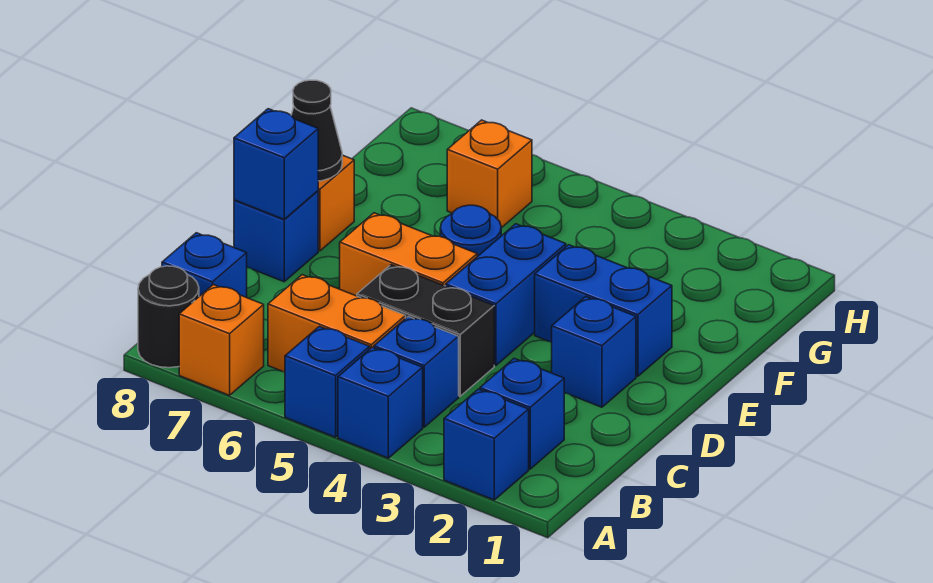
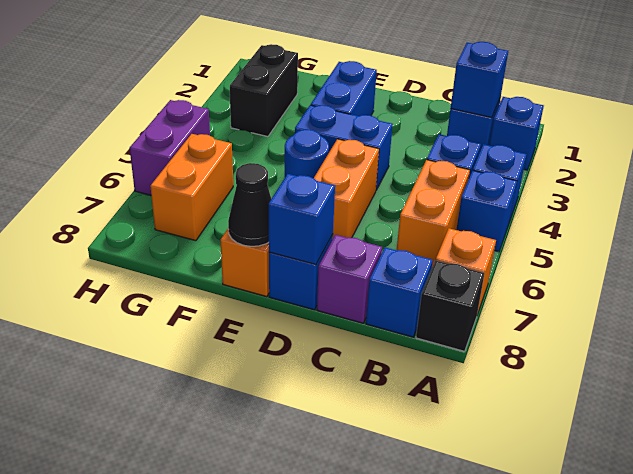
black 1x1 round brick [138,266,199,368] -> black 1x1 brick [416,260,485,351]
black 1x2 brick [357,265,494,396] -> black 1x2 brick moved to [230,44,298,137]
none -> purple 1x1 brick [317,235,382,323]
blue 1x1 brick [552,297,636,407] -> blue 1x1 brick moved to [451,42,508,118]
orange 1x1 brick [447,120,532,228] -> orange 1x2 brick [150,134,233,241]
none -> purple 1x2 brick [130,100,210,195]

